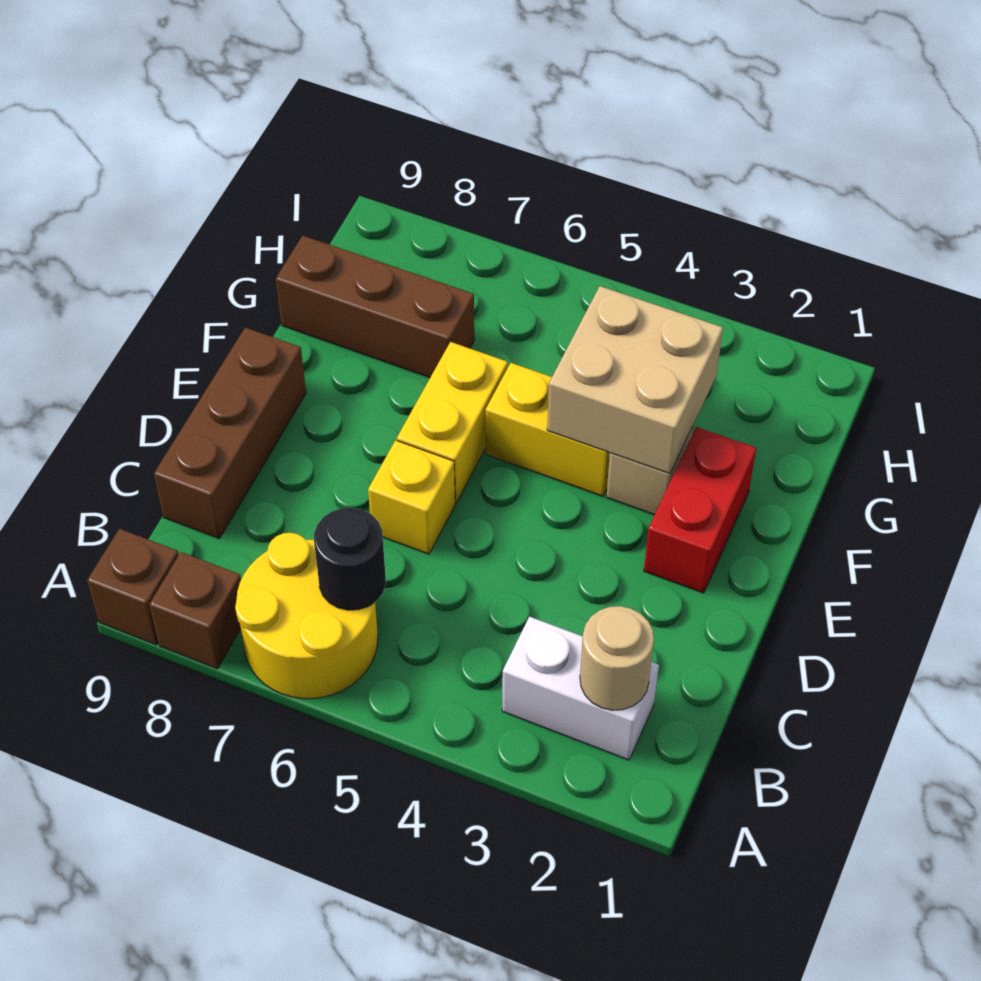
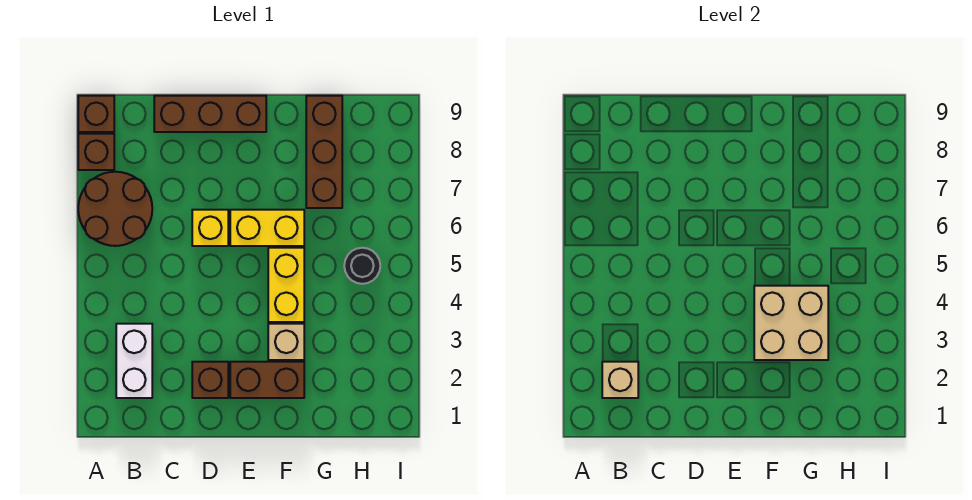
yellow 2x2 round brick [235,533,378,699] -> brown 2x2 round brick [78,172,152,246]
tan 1x1 round brick [580,606,654,710] -> tan 1x1 brick [602,362,638,398]
black 1x1 round brick [314,508,386,610] -> black 1x1 round brick moved to [344,248,380,284]
none -> brown 1x1 brick [192,362,228,398]
red 1x2 brick [644,427,756,593] -> brown 1x2 brick [230,362,304,398]

